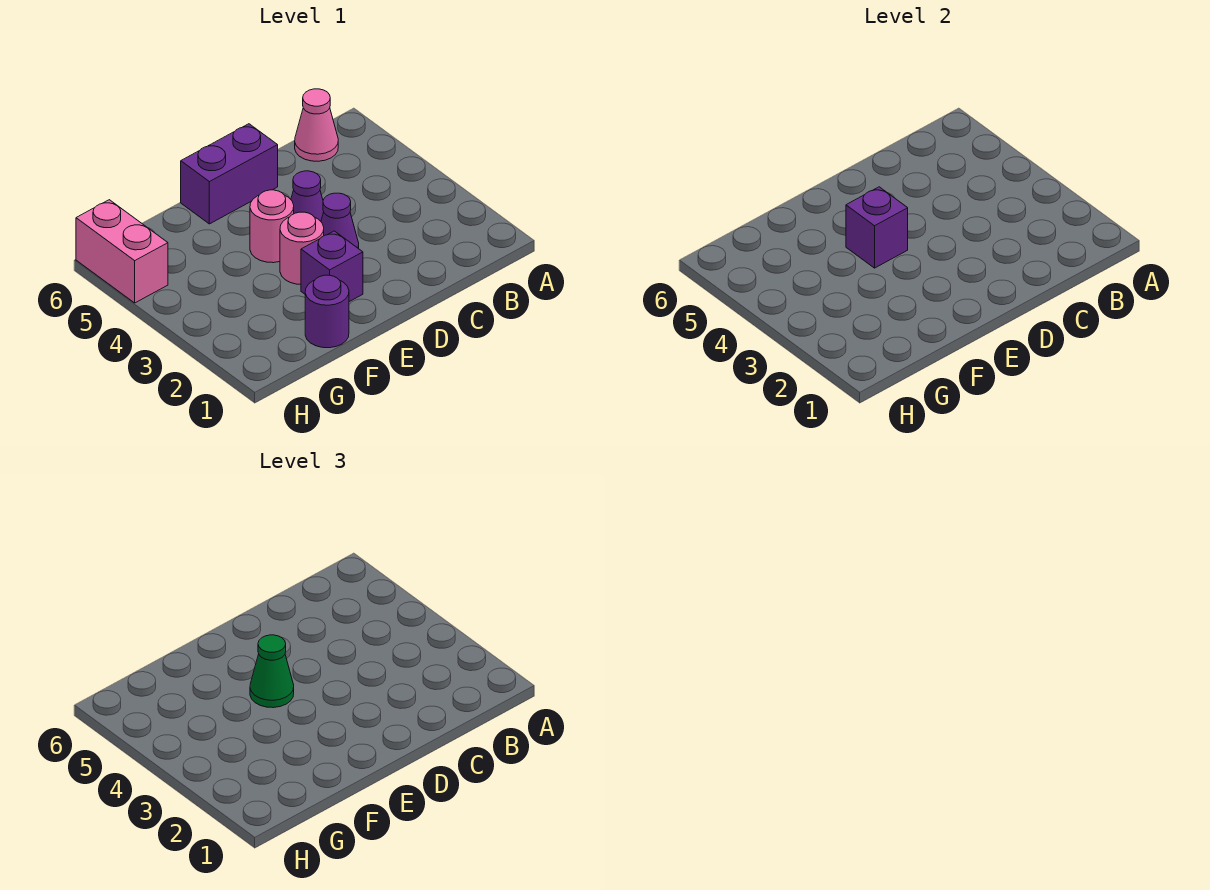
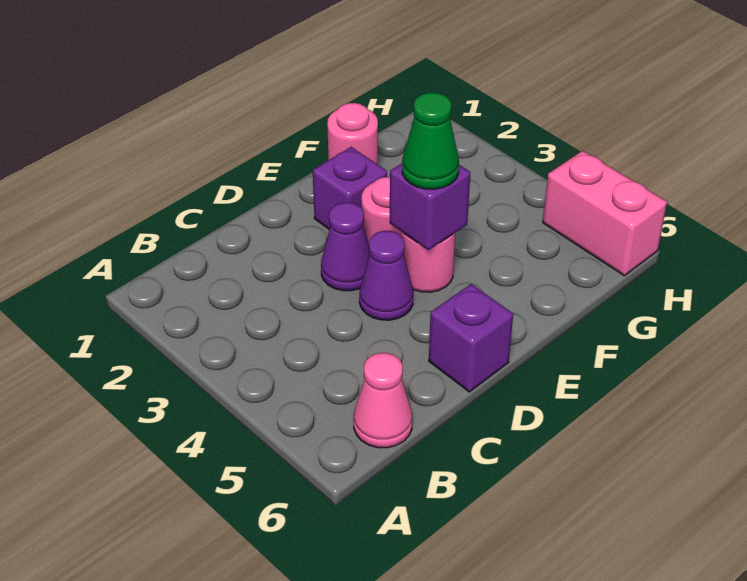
purple 1x2 brick [181,124,278,224] -> purple 1x1 brick [429,284,513,392]
purple 1x1 round brick [305,275,349,348] -> pink 1x1 round brick [327,103,378,164]

